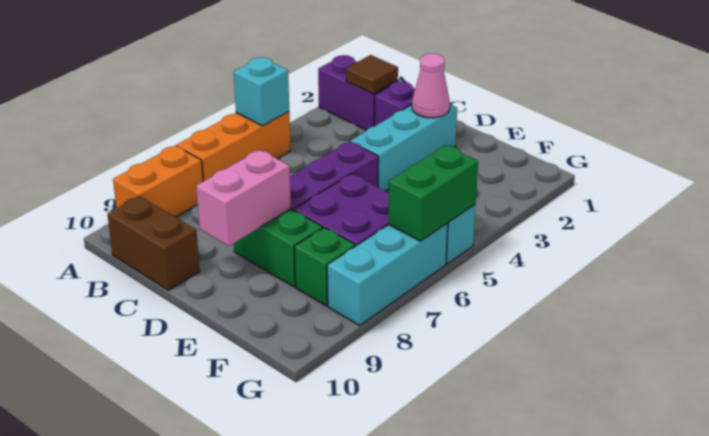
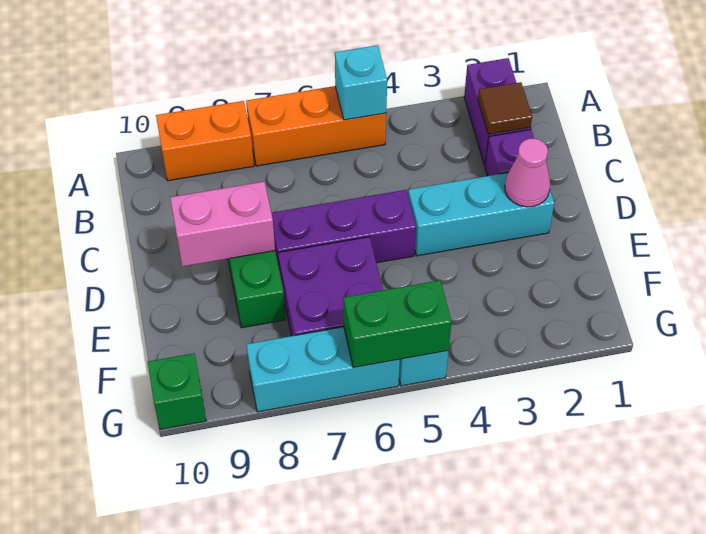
brown 1x2 brick [108,196,200,290] -> none
green 1x1 brick [294,228,355,306] -> green 1x1 brick moved to [148,353,206,429]

